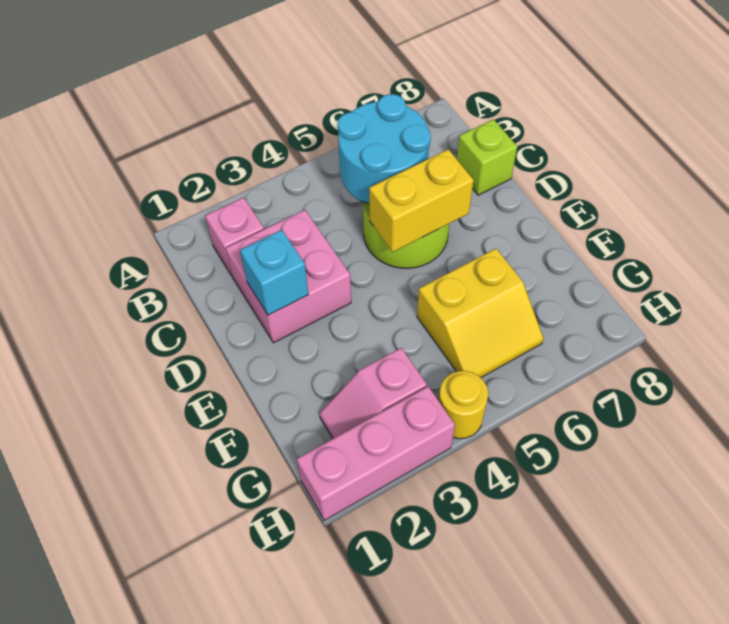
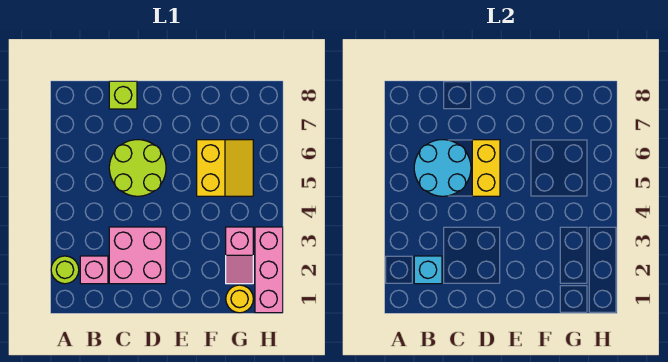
none -> lime 1x1 round brick [51,256,79,284]
cyan 1x1 brick [240,230,308,315] -> cyan 1x1 brick moved to [414,256,442,284]
yellow 1x1 round brick [438,371,488,439] -> yellow 1x1 round brick moved to [226,285,253,313]

